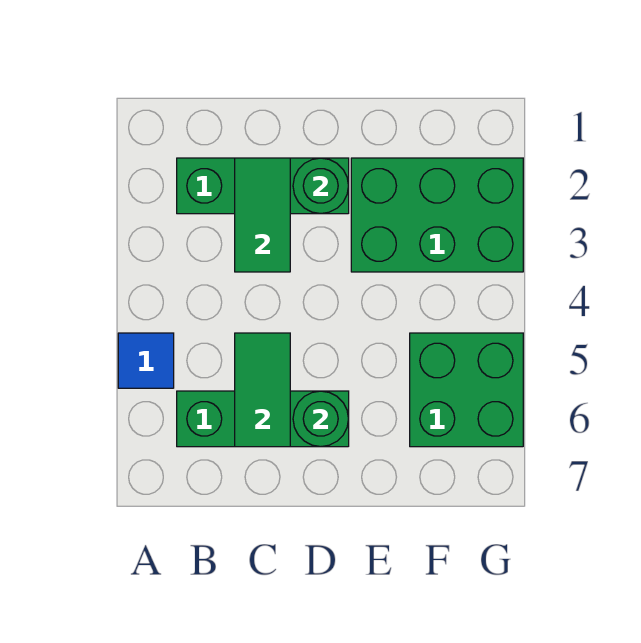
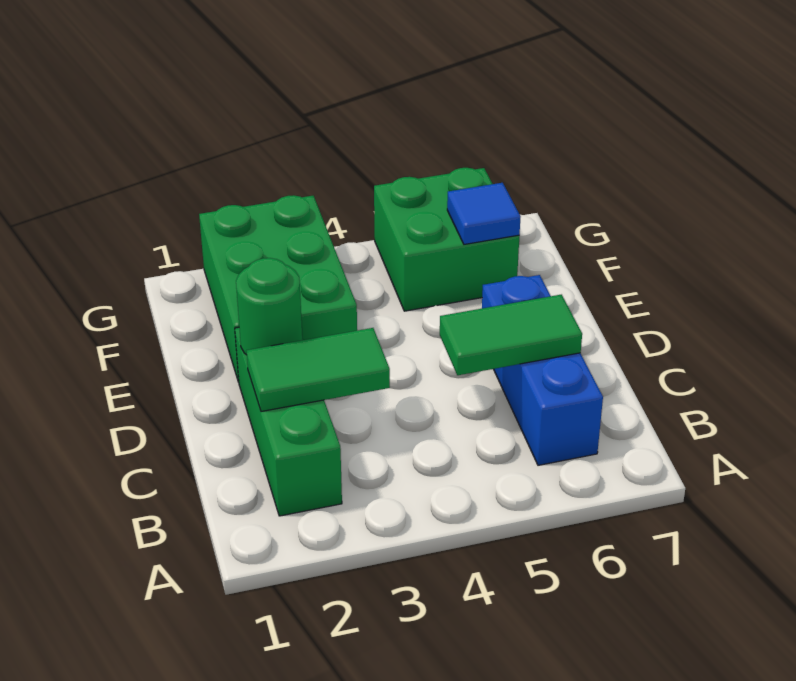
blue 1x1 tile [118,333,174,388] -> blue 1x1 tile moved to [447,183,521,244]
green 1x3 brick [177,391,349,447] -> blue 1x3 brick [482,275,603,465]
green 1x1 round brick [293,391,349,447] -> none

